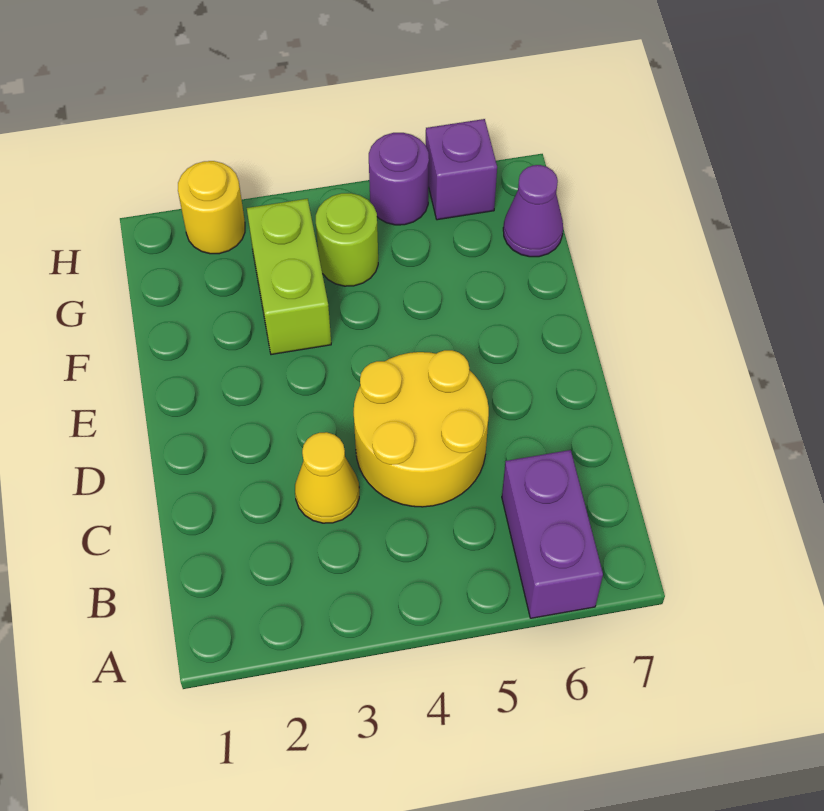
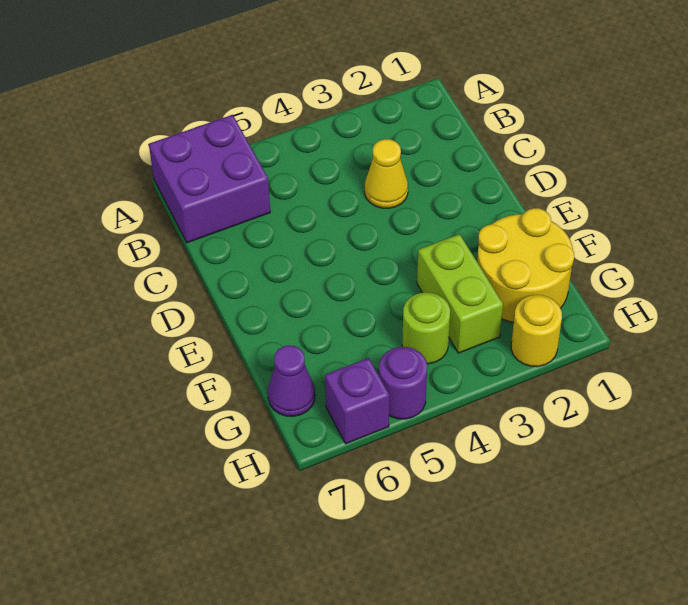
purple 1x2 brick [502,450,603,618] -> purple 2x2 brick [149,115,270,243]
yellow 2x2 round brick [354,350,489,507] -> yellow 2x2 round brick moved to [477,208,574,323]

